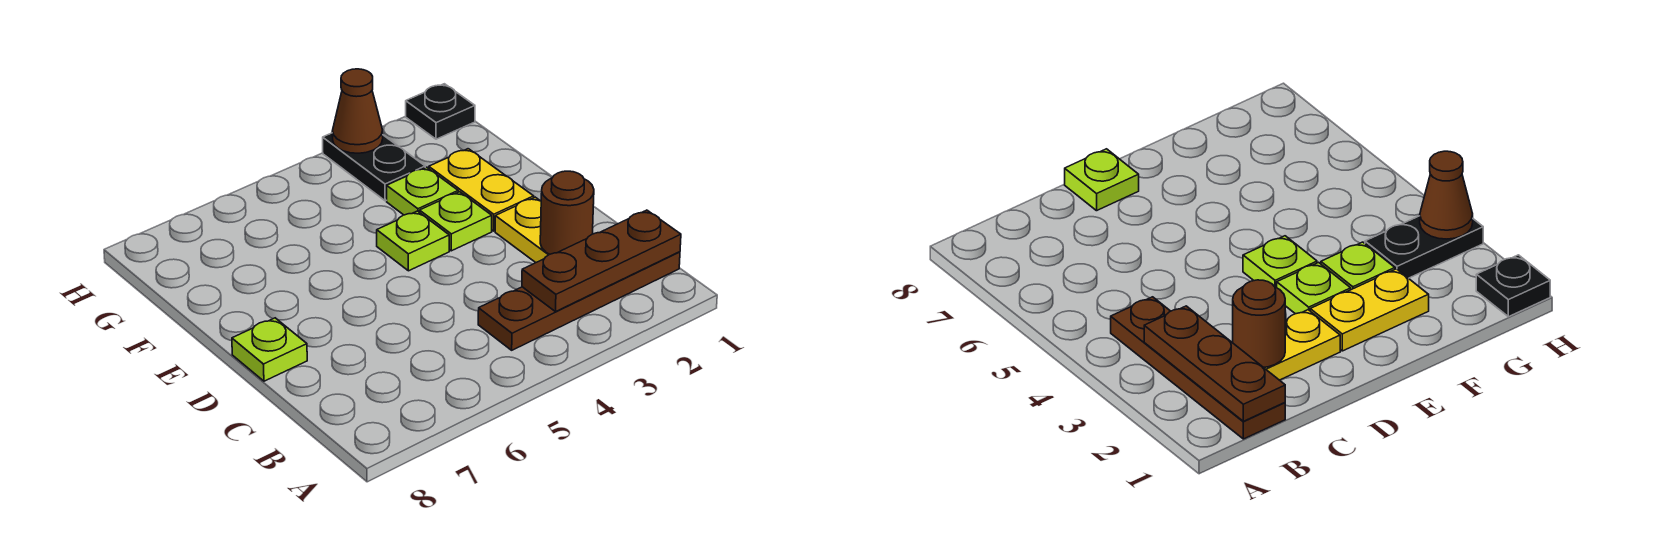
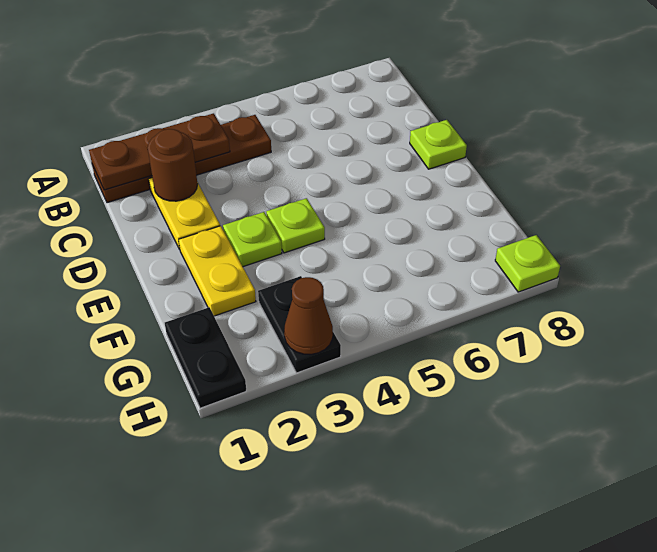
lime 1x1 plate [387,167,458,215] -> lime 1x1 plate moved to [495,235,560,292]
black 1x1 plate [406,84,475,139] -> black 1x2 plate [165,307,246,408]

